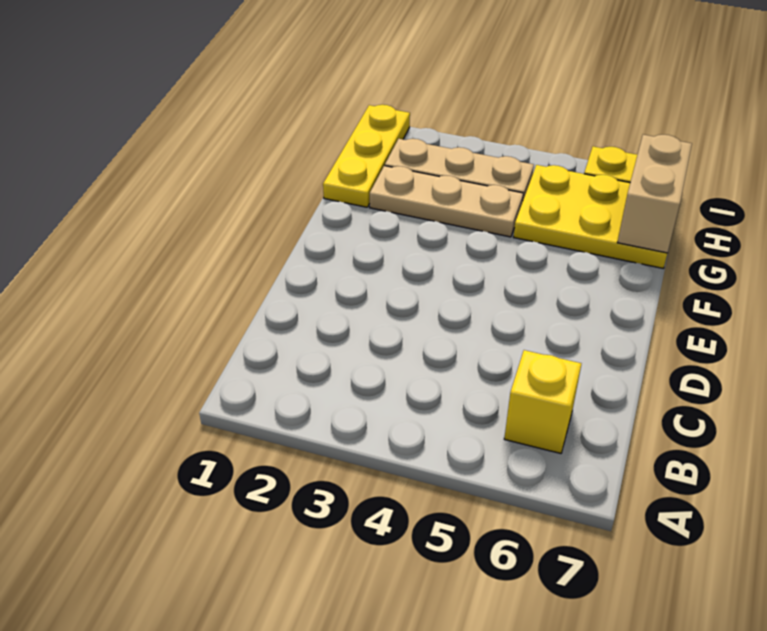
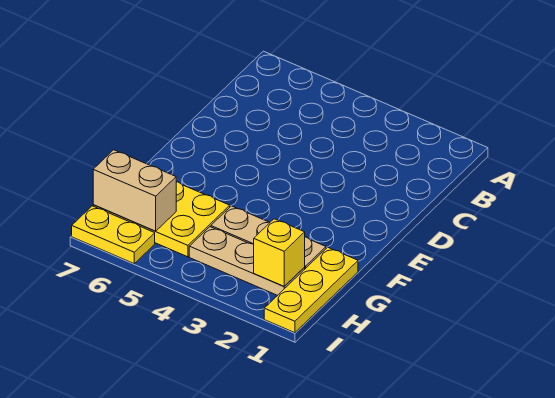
yellow 1x1 brick [504,350,581,453] -> yellow 1x1 brick moved to [254,219,305,286]
tan 1x2 brick [617,135,692,253] -> tan 1x2 brick turned to [93,150,176,231]

